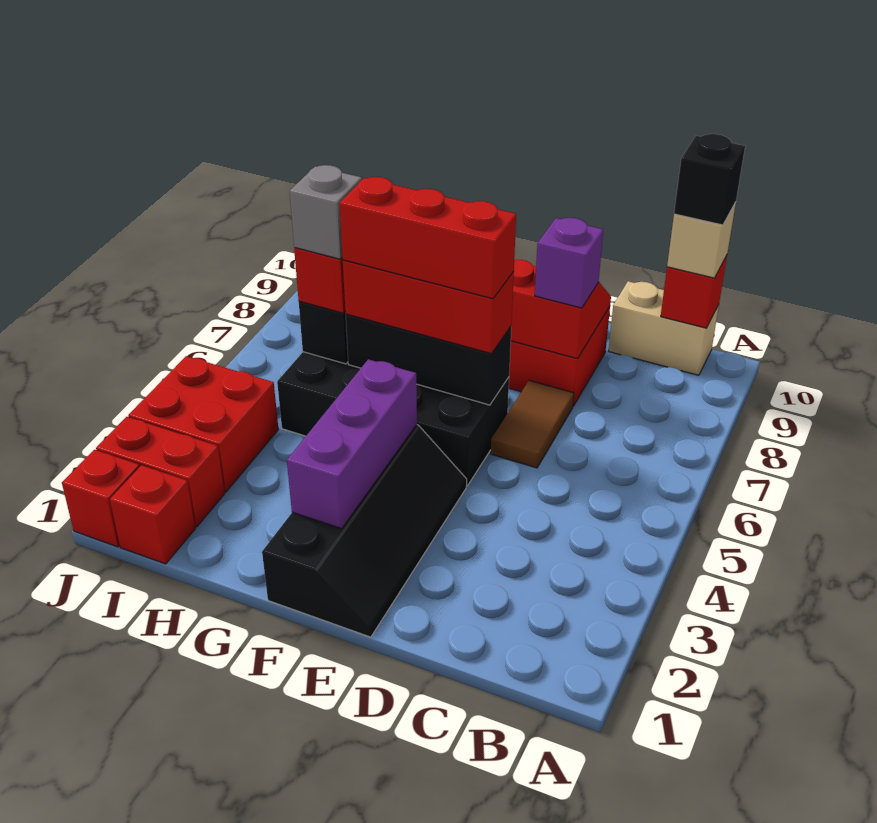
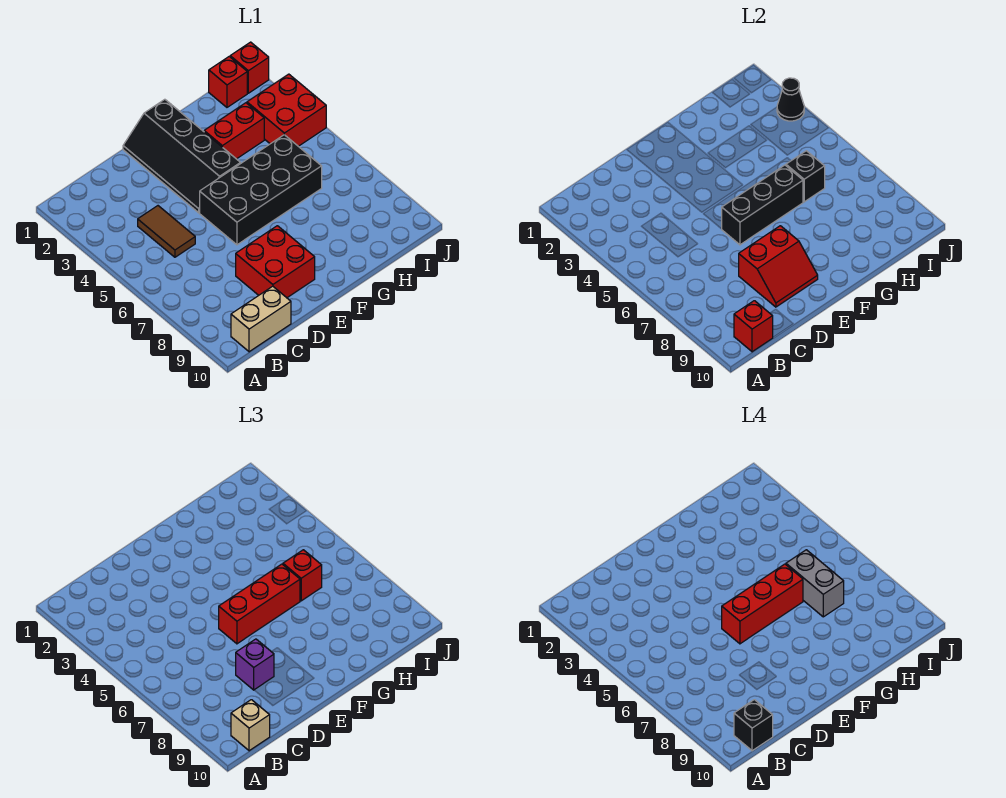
brown 1x2 tile [491,380,574,468] -> brown 1x2 tile moved to [138,206,195,257]
purple 1x3 brick [287,359,417,528] -> none
grey 1x1 brick [290,165,362,259] -> grey 1x2 brick [786,550,844,617]
red 1x2 brick [96,417,225,527] -> red 1x2 brick moved to [204,103,264,159]
none -> black 1x1 cone [777,78,804,121]

